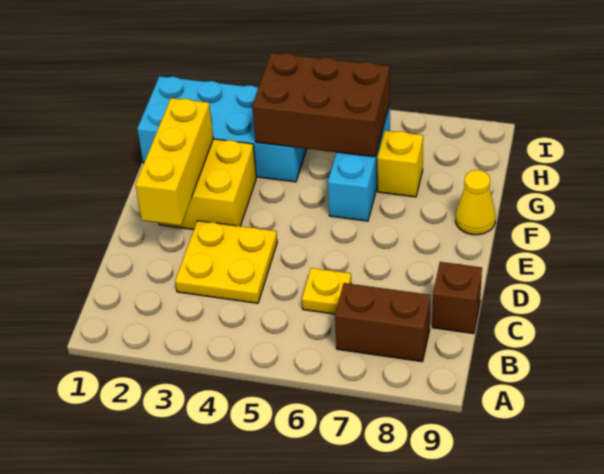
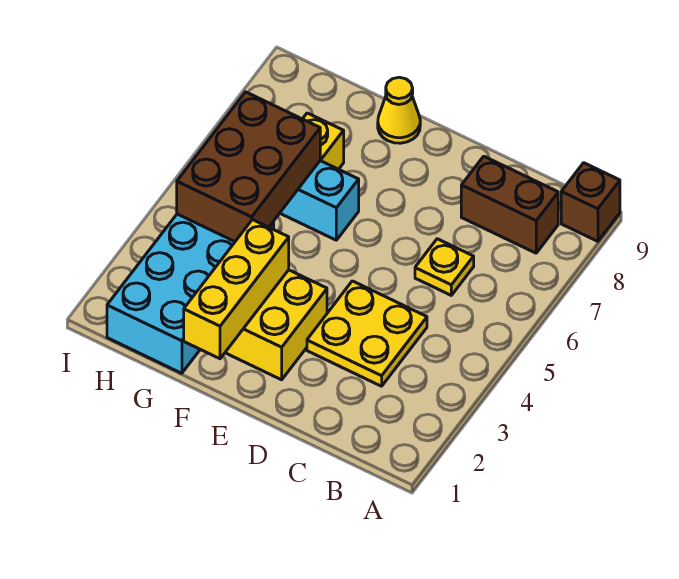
brown 1x2 brick [335,283,430,362] -> brown 1x2 brick turned to [461,156,558,253]
brown 1x1 brick [432,262,482,334] -> brown 1x1 brick moved to [561,163,620,241]
yellow 1x3 brick [136,98,213,226] -> yellow 1x3 brick turned to [184,220,289,359]

